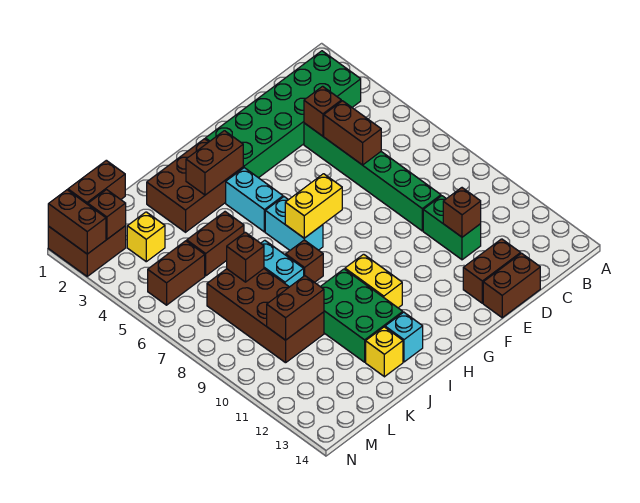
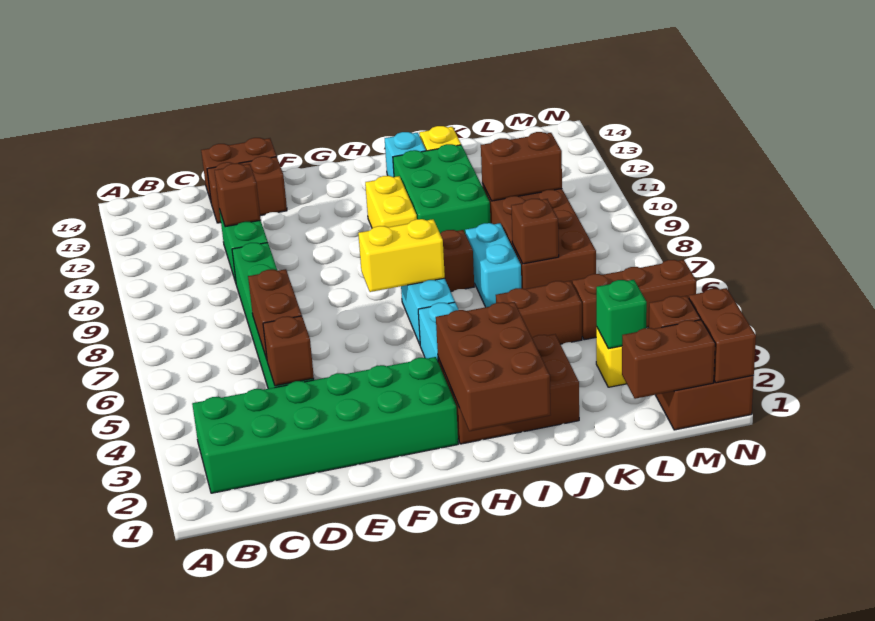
brown 1x2 brick [186,131,243,195] -> brown 2x3 brick [436,302,551,431]
none -> green 1x1 brick [596,280,647,349]
brown 1x2 brick [148,241,205,305] -> brown 1x3 brick [572,260,696,340]

